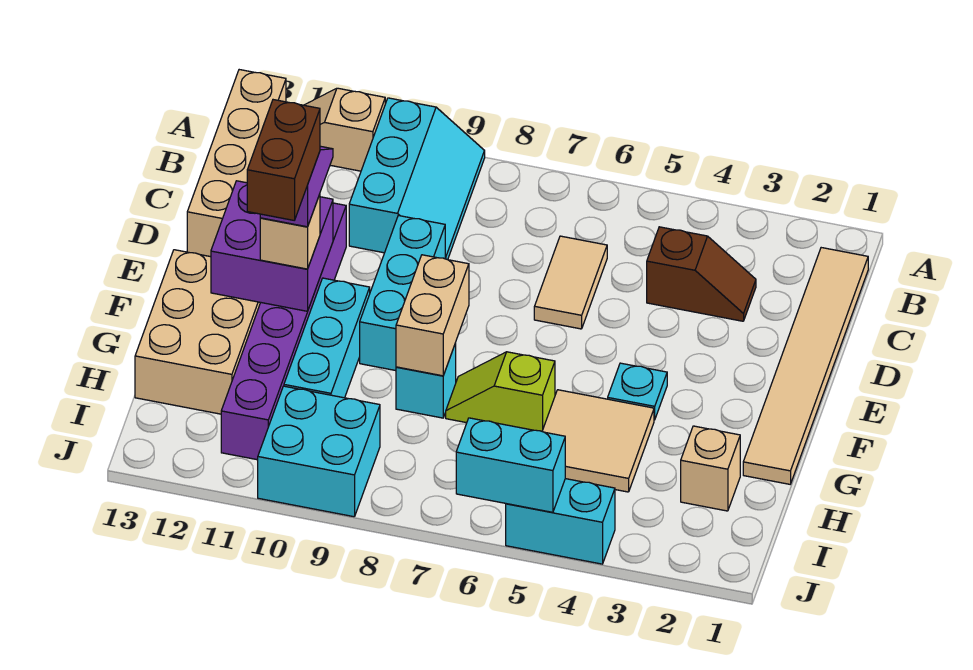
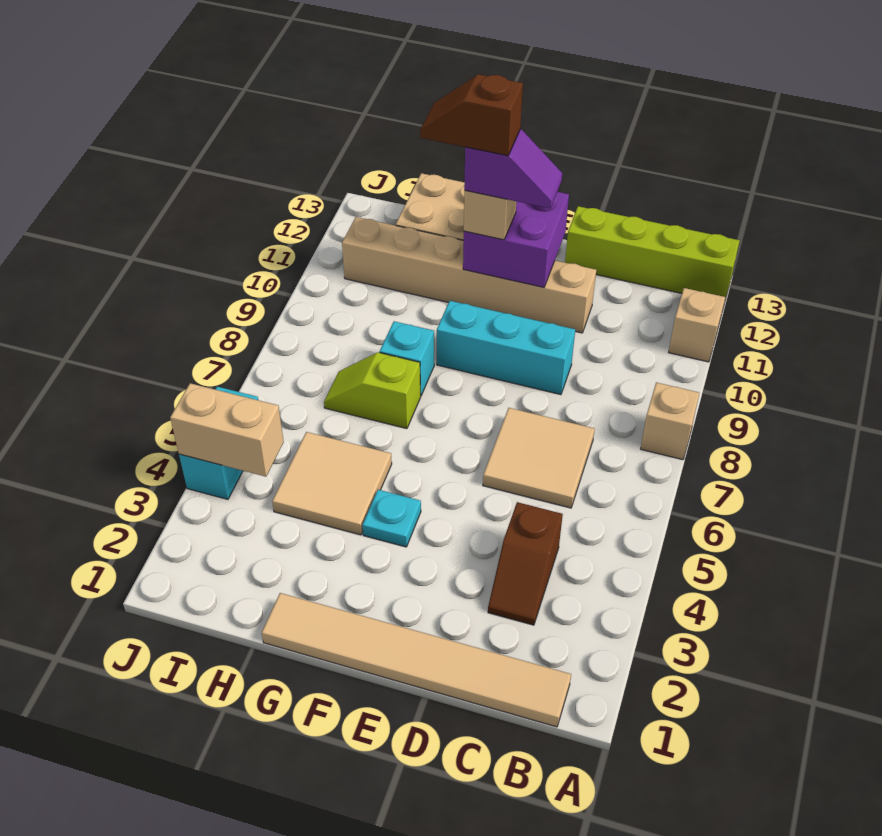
cyan 2x3 slope [349,98,485,260] -> none
tan 1x4 brick [187,70,286,257] -> lime 1x4 brick [565,206,740,298]
tan 1x2 tile [534,236,607,329] -> tan 2x2 tile [483,408,595,508]
purple 1x6 brick [221,203,346,460] -> tan 1x6 brick [342,217,596,333]
tan 1x2 brick [396,255,469,376] -> tan 1x2 brick moved to [170,383,284,477]
cyan 1x3 brick [284,278,370,398] -> none
brown 1x2 brick [247,100,320,220] -> brown 1x2 slope [420,74,523,156]
lime 1x2 slope [446,352,555,431] -> lime 1x2 slope turned to [324,352,421,429]
tan 1x1 brick [681,426,740,511] -> tan 1x1 brick moved to [641,382,699,460]
cyan 2x2 brick [258,386,380,517] -> none
cyan 1x2 brick [456,418,565,512] -> none

